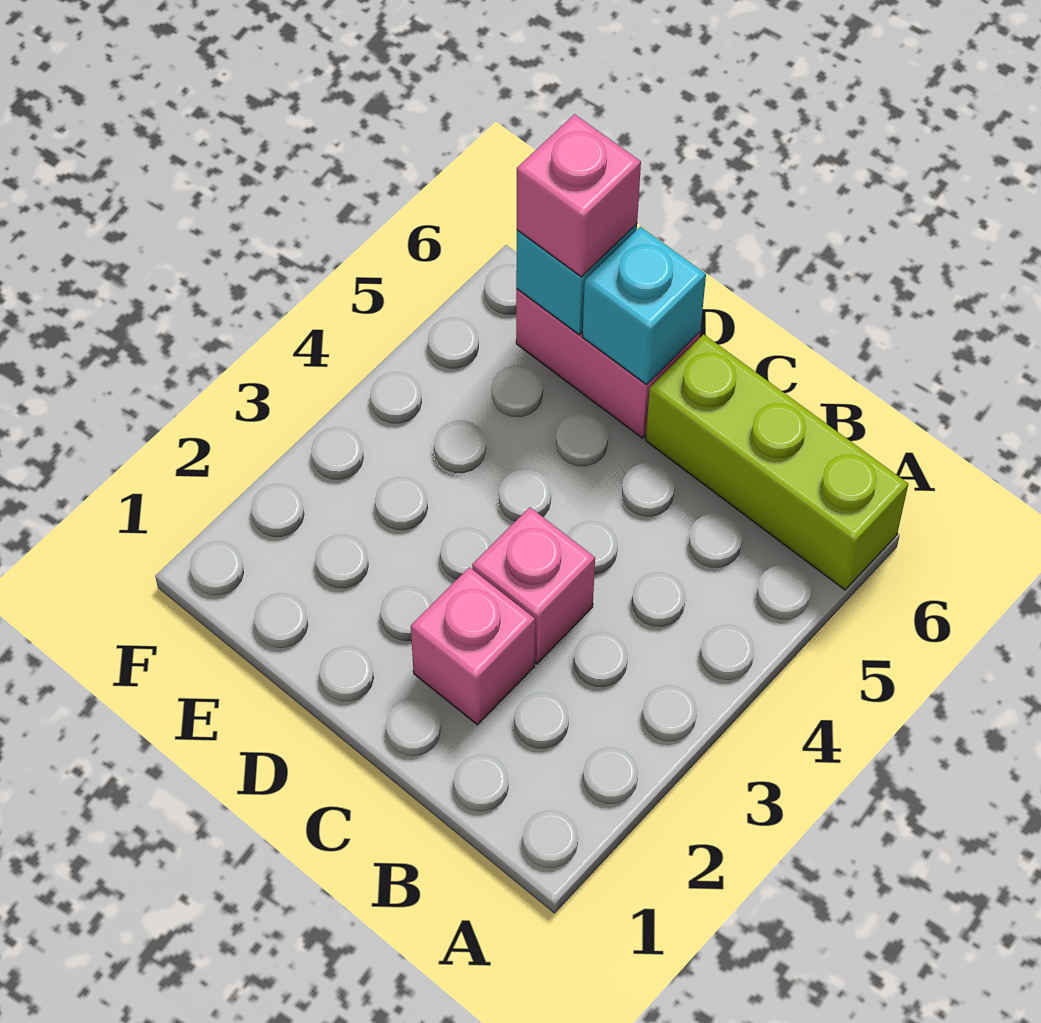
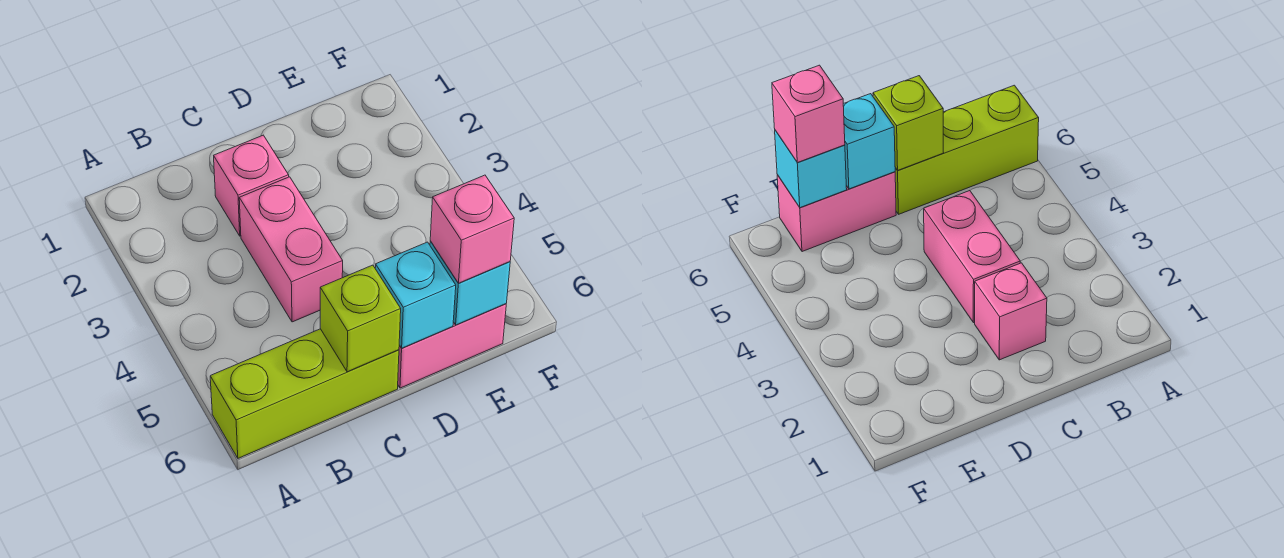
pink 1x1 brick [472,507,595,664] -> pink 1x2 brick [239,177,343,322]
none -> lime 1x1 brick [320,265,401,372]

